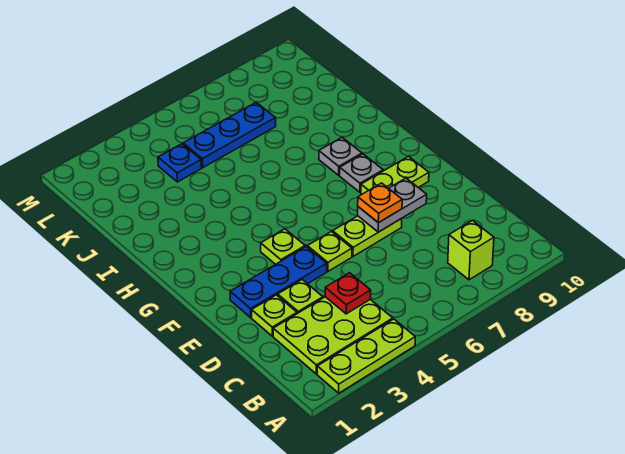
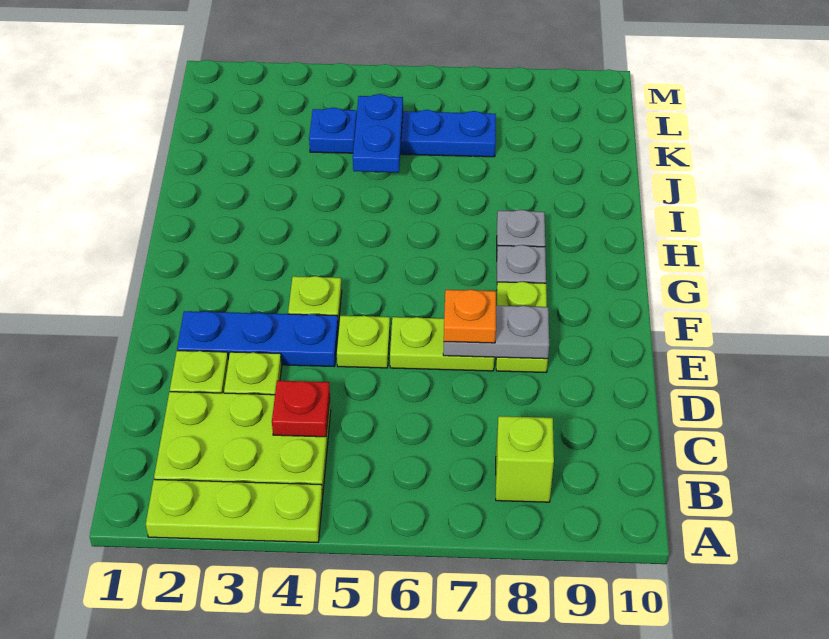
lime 1x2 plate [361,157,429,194] -> lime 1x2 plate turned to [496,282,548,372]
none -> blue 1x2 plate [353,94,403,172]

